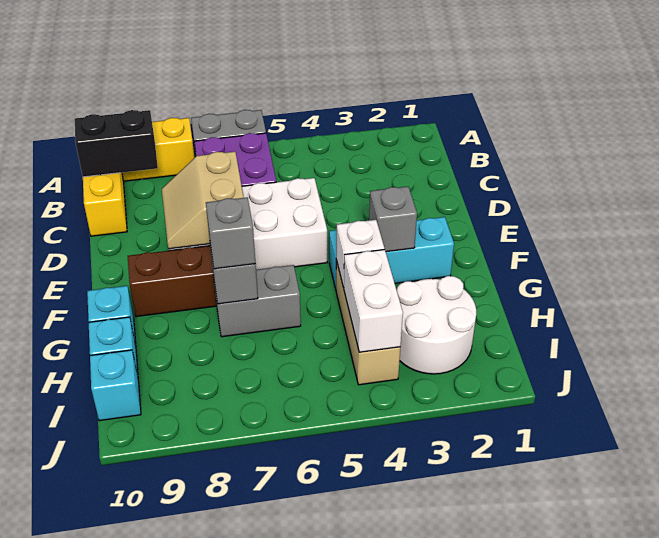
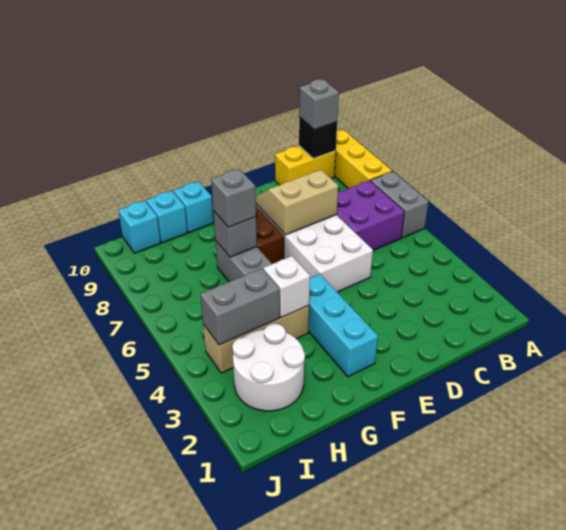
black 1x2 brick [75,110,158,177] -> black 1x1 brick [299,117,337,159]
grey 1x1 brick [369,187,417,252] -> grey 1x1 brick moved to [299,79,339,130]
white 1x2 brick [344,249,403,352] -> grey 1x2 brick [200,268,280,345]

